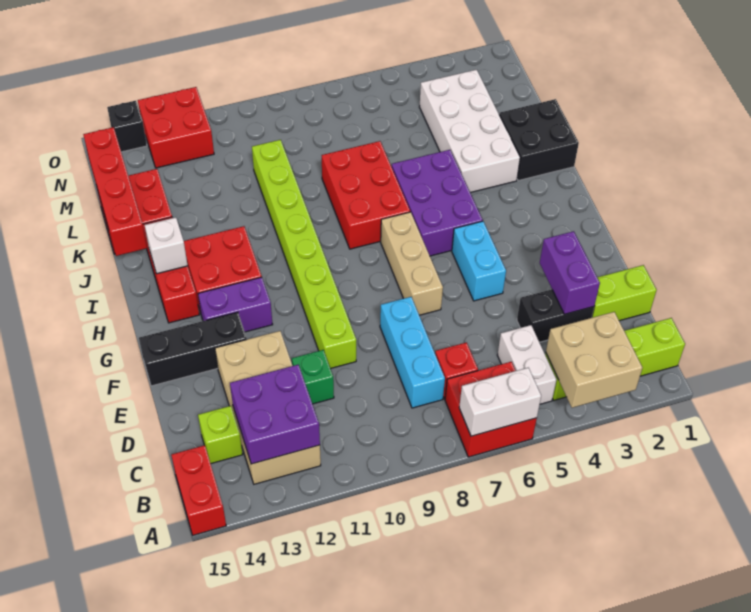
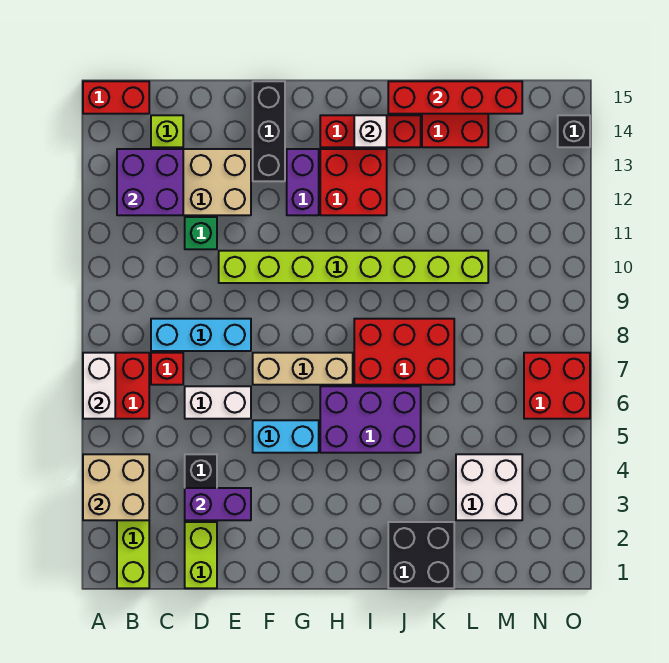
white 1x2 brick [497,325,556,404] -> white 1x2 brick moved to [185,386,251,419]
white 2x4 brick [420,70,520,193] -> white 2x2 brick [456,454,522,520]
red 2x2 brick [138,87,214,168] -> red 2x2 brick moved to [524,353,590,419]

